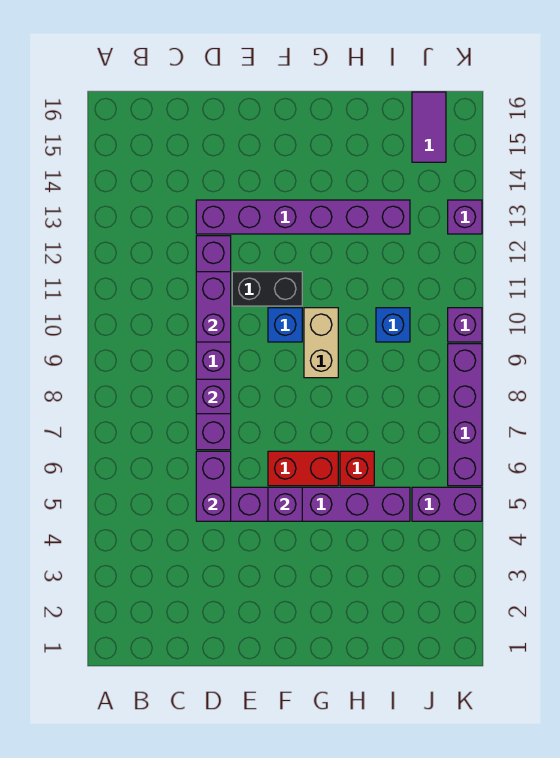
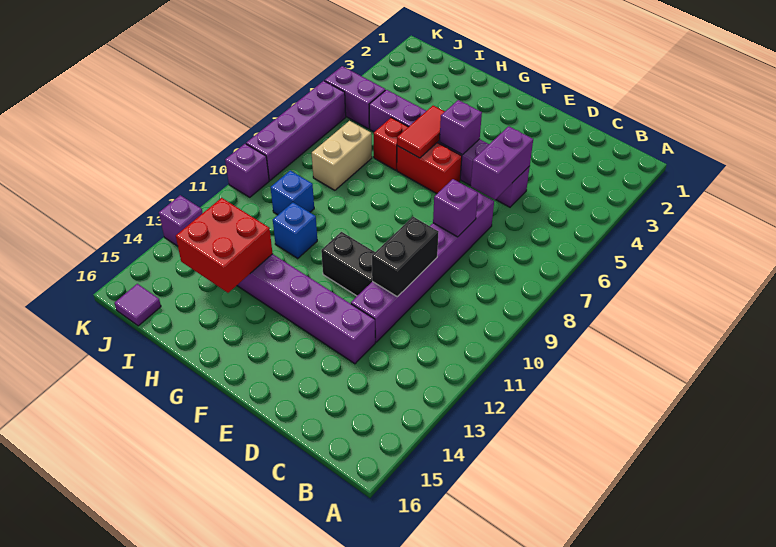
purple 1x2 brick [196,272,231,342] -> black 1x2 brick [372,217,438,297]
blue 1x1 brick [268,308,302,342] -> blue 1x1 brick moved to [273,202,317,258]
none -> red 1x2 tile [397,106,445,158]
tan 1x2 brick [304,308,338,378] -> tan 1x2 brick moved to [312,121,372,190]
none -> red 2x2 brick [176,198,273,293]
purple 1x2 tile [412,92,446,162] -> purple 1x1 tile [114,284,161,326]

